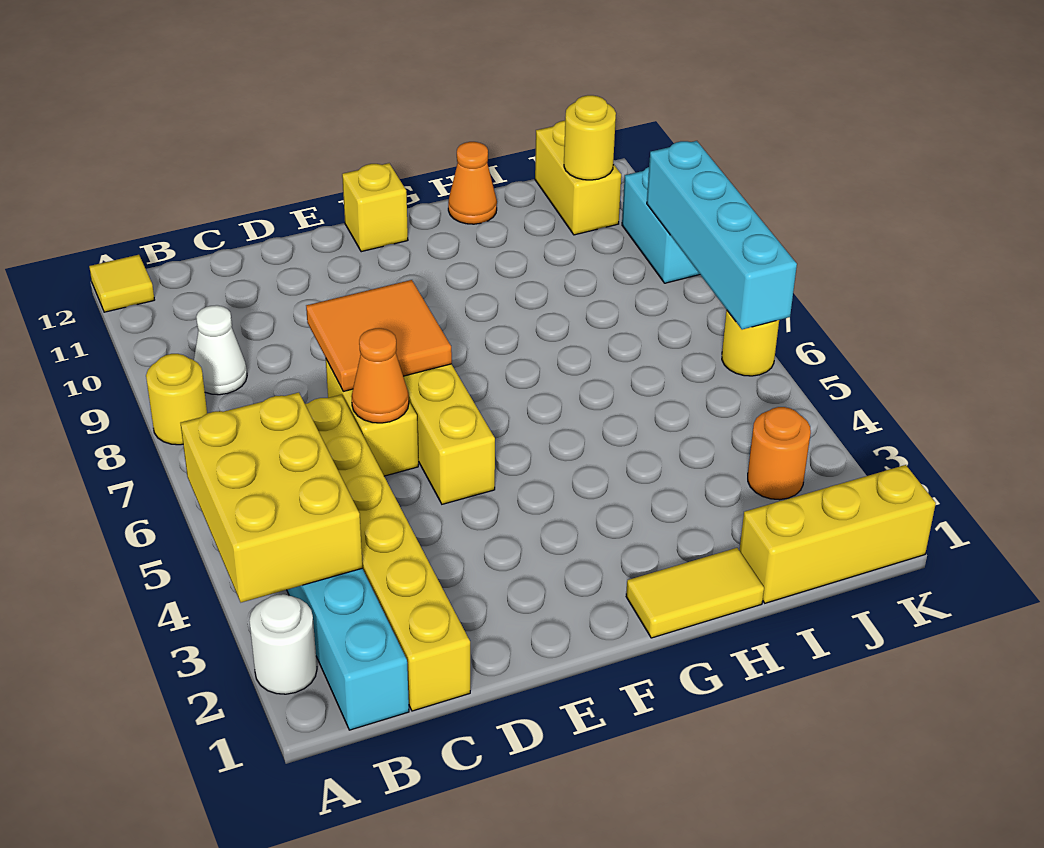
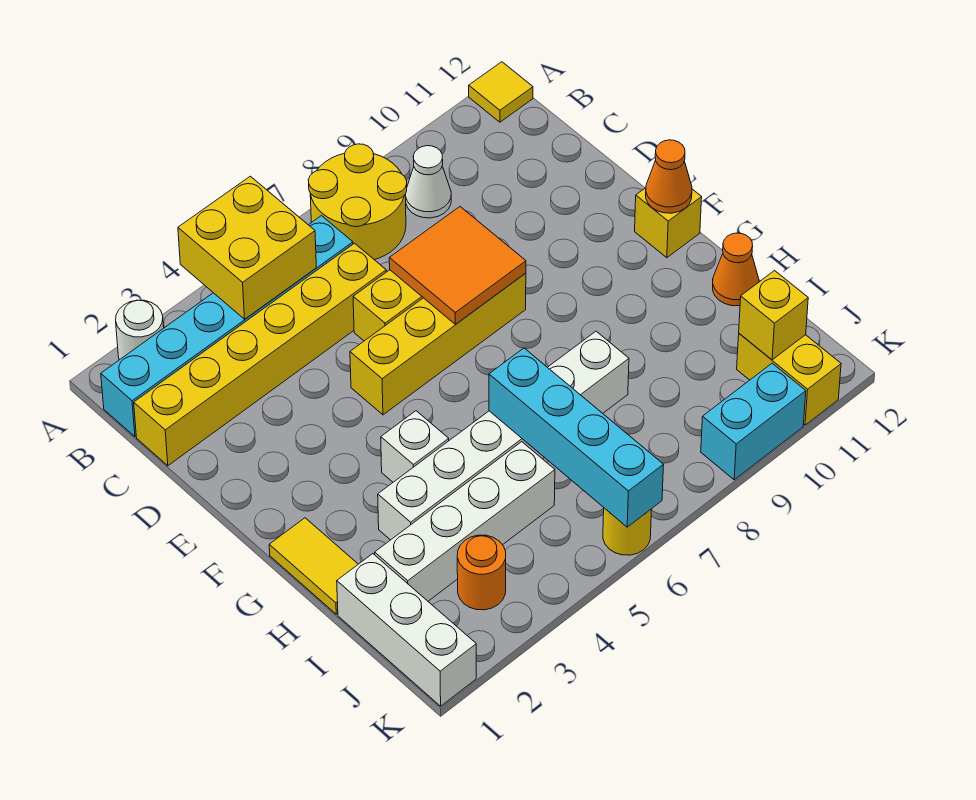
yellow 2x3 brick [181,393,363,602] -> yellow 2x2 brick [178,176,316,319]
yellow 1x1 round brick [146,354,207,445] -> yellow 2x2 round brick [308,144,407,260]
orange 1x1 cone [351,328,409,423] -> orange 1x1 cone moved to [646,140,692,213]
none -> white 1x1 brick [381,411,449,482]
none -> white 1x6 brick [378,331,629,540]
yellow 1x3 brick [739,465,936,603] -> white 1x3 brick [337,554,476,706]
none -> white 1x4 brick [375,442,555,601]
yellow 1x2 brick [535,121,621,235] -> yellow 1x2 brick turned to [737,334,841,425]
yellow 1x1 round brick [564,95,616,180] -> yellow 1x1 brick [739,271,808,360]
cyan 1x4 brick [647,141,797,330] -> cyan 1x4 brick turned to [489,348,664,527]

